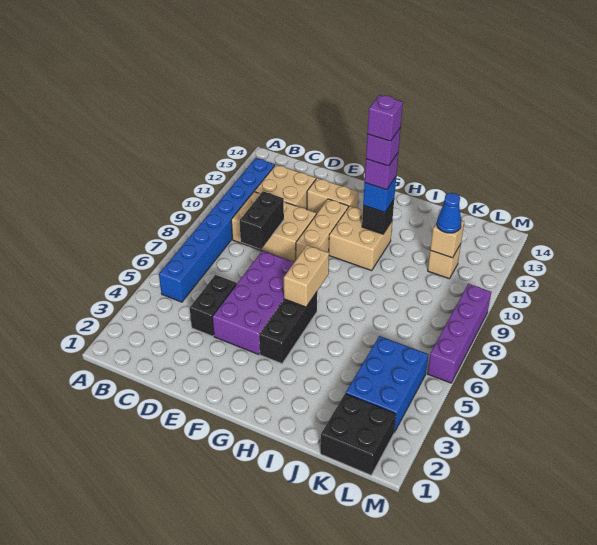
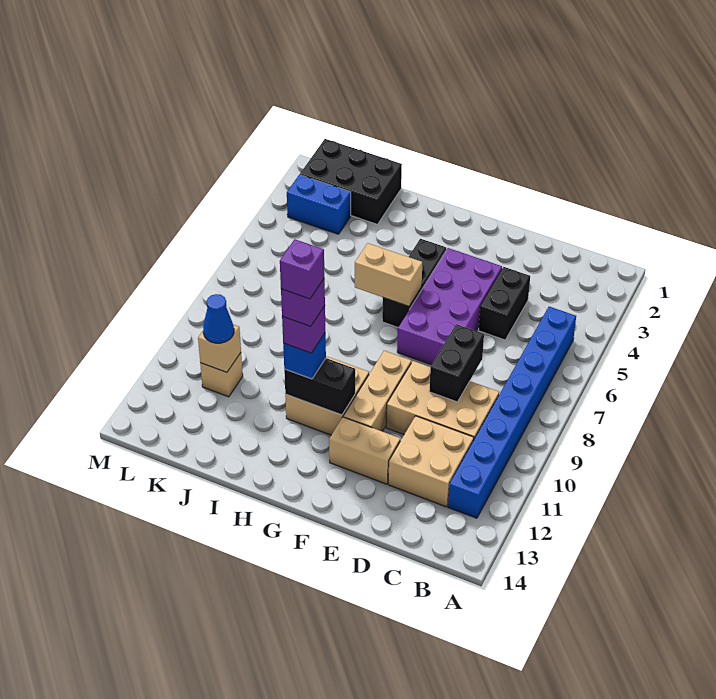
tan 1x2 brick [284,245,329,307] -> tan 1x2 brick turned to [355,243,422,306]
black 1x1 brick [362,200,394,234] -> black 1x2 brick [284,358,355,415]
black 2x2 brick [320,393,396,475] -> black 2x3 brick [300,139,402,224]
blue 2x3 brick [346,336,428,432] -> blue 1x2 brick [287,175,351,234]
purple 1x4 brick [427,284,491,383] -> none

